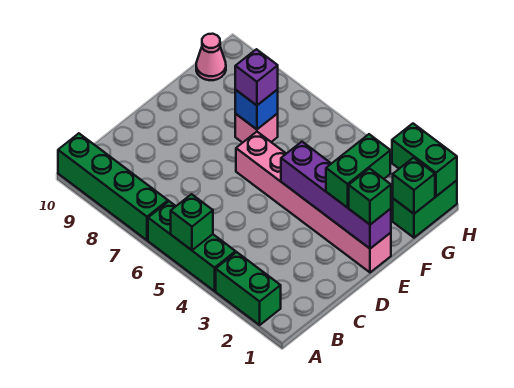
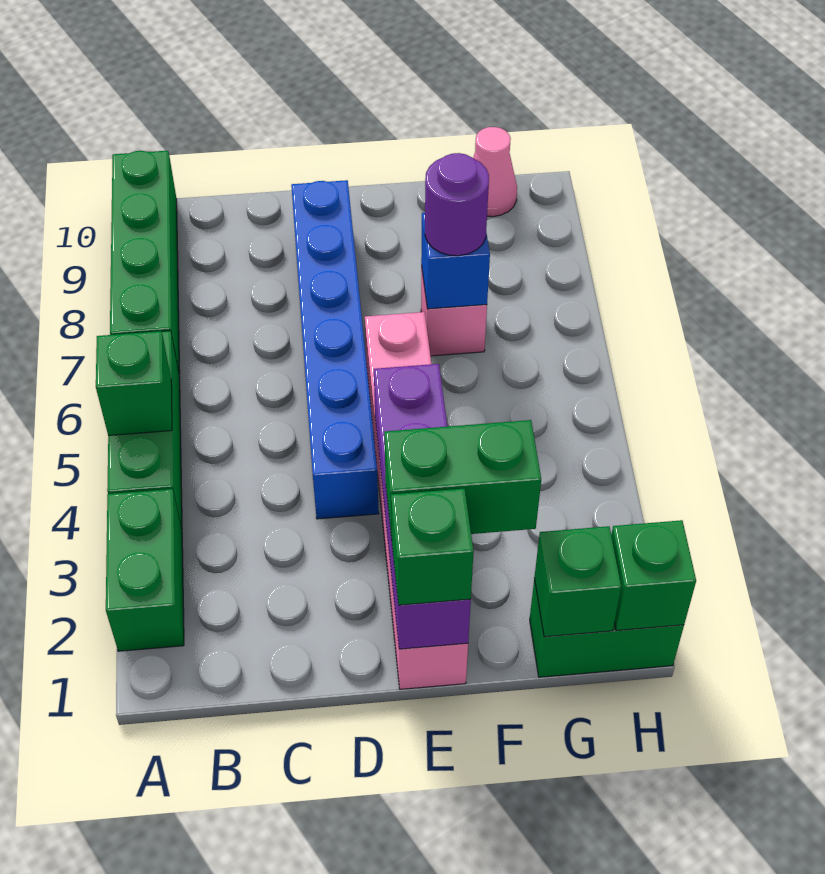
none -> blue 1x6 brick [291,180,379,519]
purple 1x1 brick [235,49,278,105] -> purple 1x1 round brick [425,153,489,256]
green 1x2 brick [392,124,457,196] -> green 1x1 brick [611,520,696,631]

